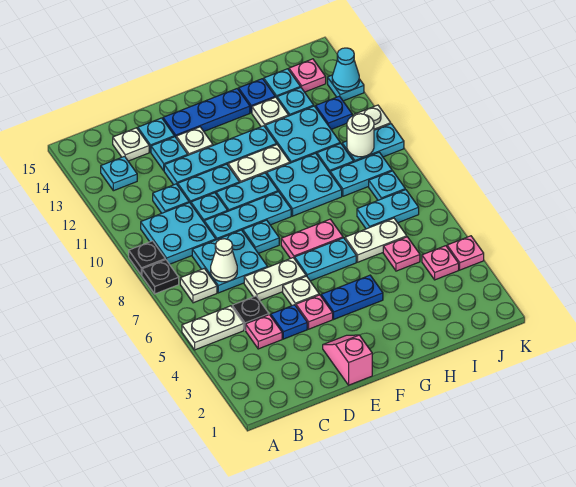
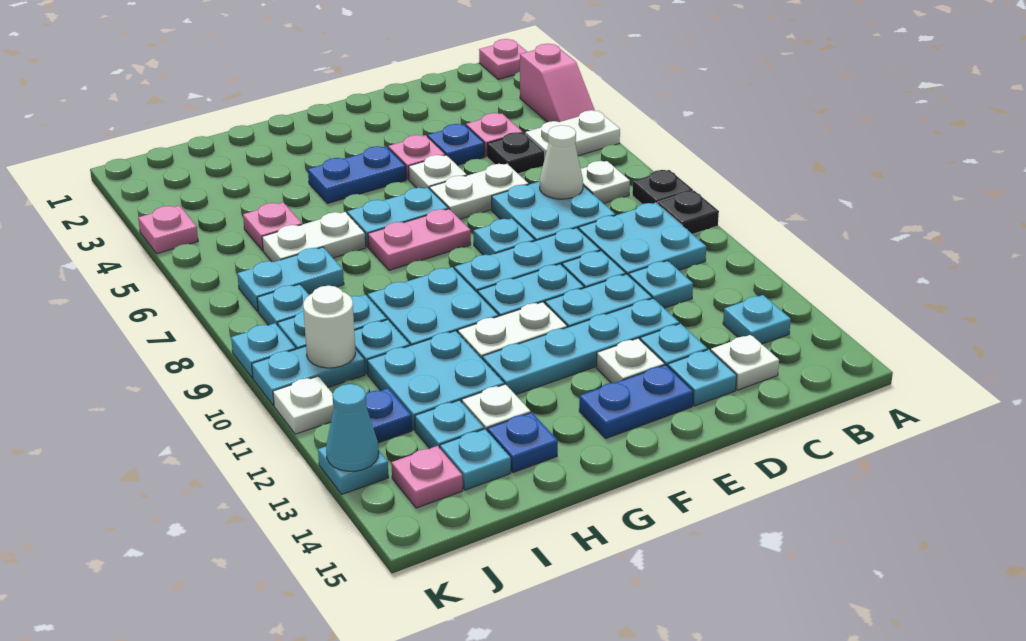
pink 1x2 slope [323,335,372,385] -> pink 1x2 slope moved to [520,44,595,122]
blue 1x3 plate [163,89,250,137] -> blue 1x2 plate [579,365,693,438]
pink 1x1 plate [422,246,459,280] -> pink 1x1 plate moved to [479,39,527,79]
none -> cyan 1x1 plate [231,323,295,378]

